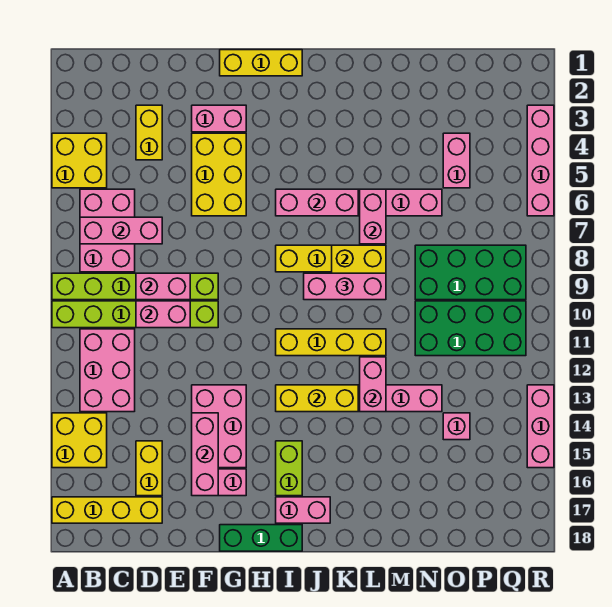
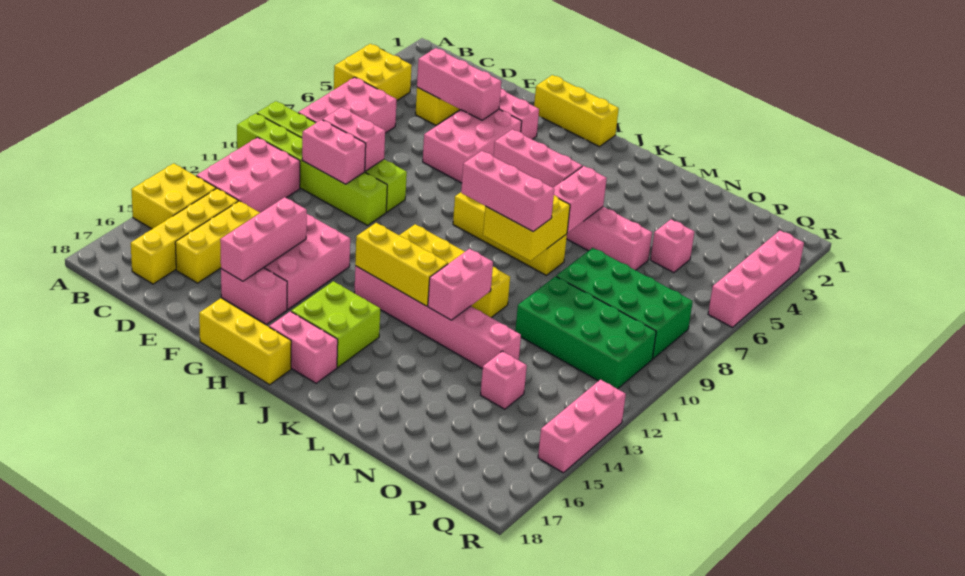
yellow 1x4 brick [52,497,162,523] -> yellow 1x4 brick turned to [131,188,238,284]
pink 1x3 brick [80,217,162,244] -> pink 1x3 brick moved to [417,48,501,120]
yellow 1x2 brick [136,441,162,496] -> yellow 1x3 brick [175,201,260,283]
yellow 2x3 brick [192,133,246,216] -> pink 2x3 brick [423,110,522,183]
green 1x3 brick [220,525,302,551] -> yellow 1x3 brick [199,298,291,385]
lime 1x2 brick [276,441,302,496] -> lime 2x2 brick [291,281,380,367]
pink 1x2 brick [443,133,470,188] -> pink 1x1 brick [650,219,694,273]

